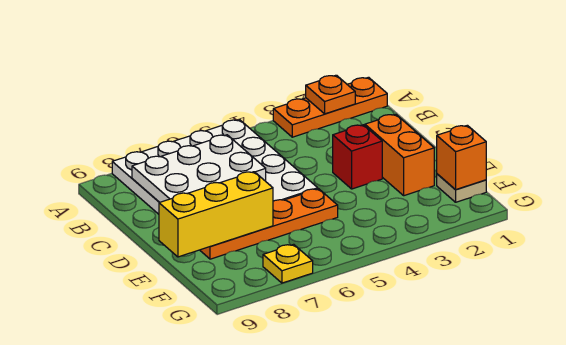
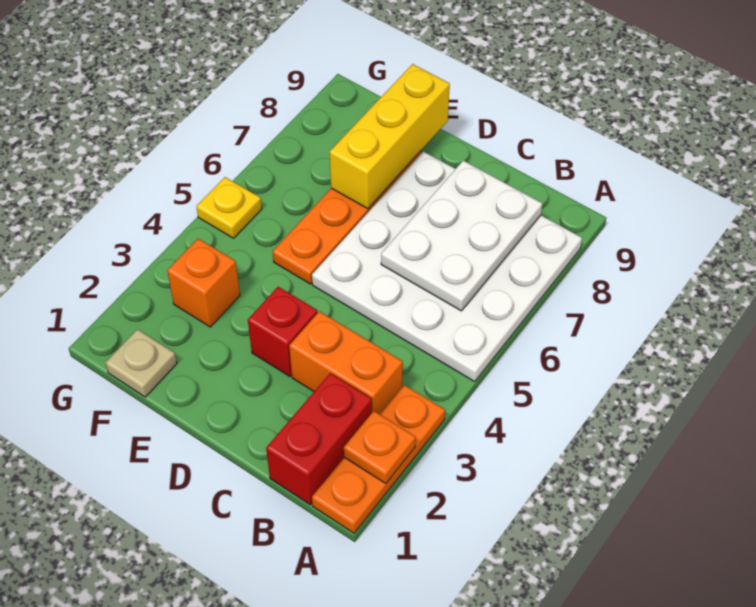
none -> red 1x2 brick [266,373,372,505]
orange 1x2 brick [365,114,434,196] -> orange 1x2 brick moved to [289,311,403,414]
orange 1x1 brick [437,125,486,190] -> orange 1x1 brick moved to [167,239,240,327]
yellow 1x1 plate [263,244,313,283] -> yellow 1x1 plate moved to [196,177,262,238]

